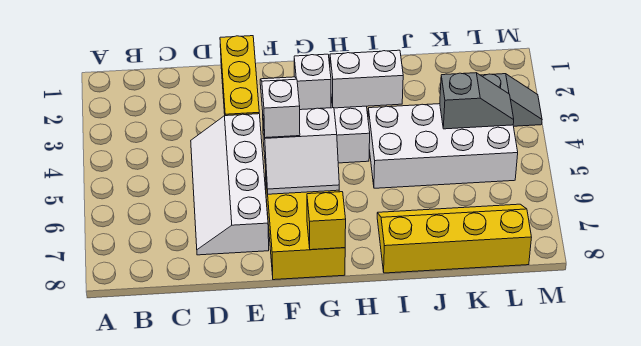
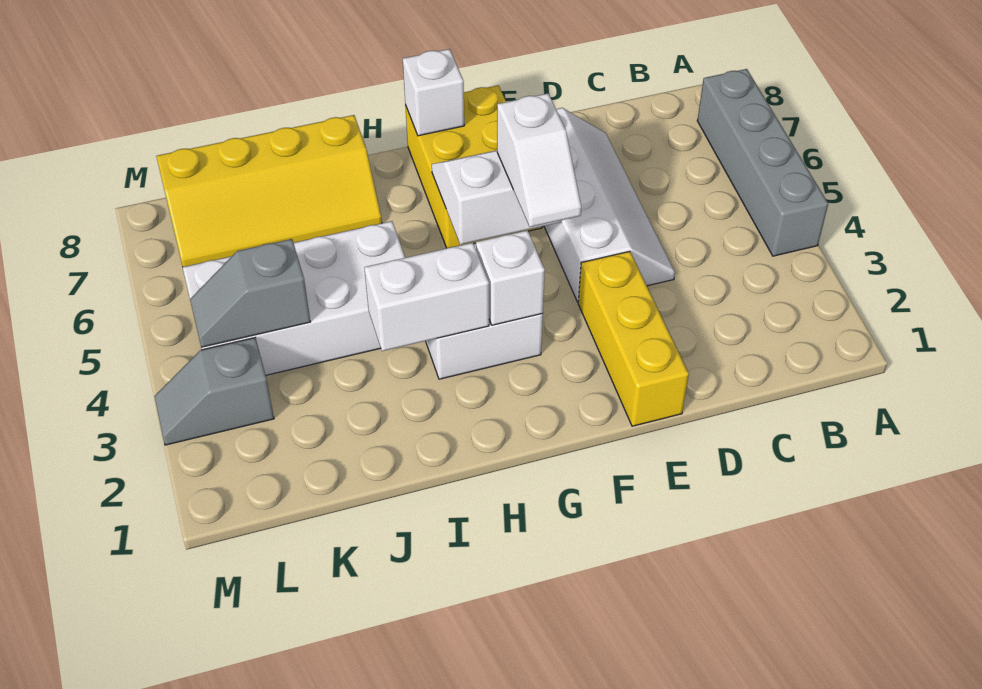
none -> grey 1x4 brick [697,69,828,256]
yellow 1x1 brick [307,192,346,250] -> white 1x1 brick [403,49,464,136]

